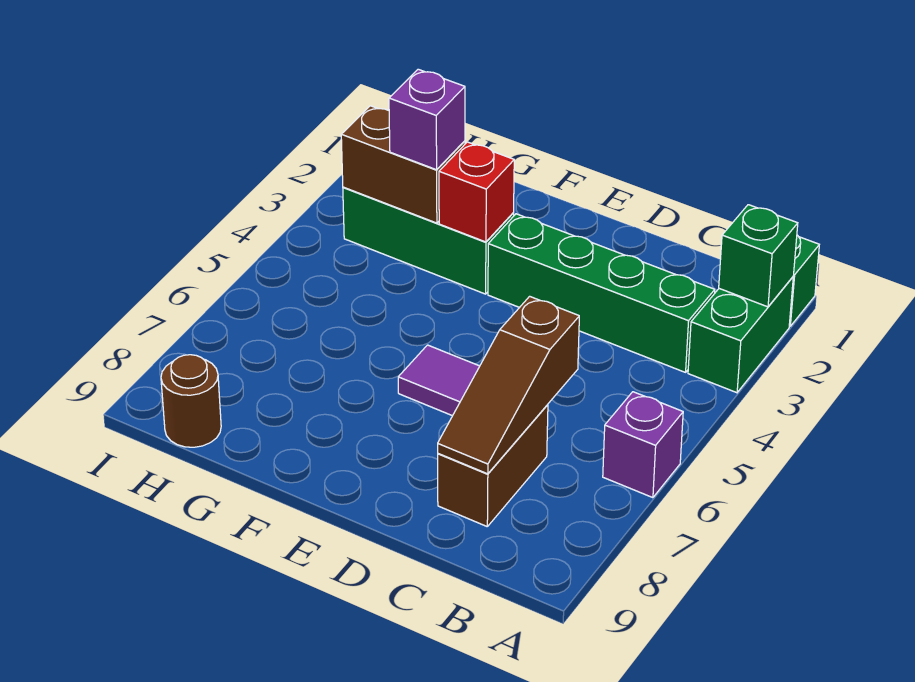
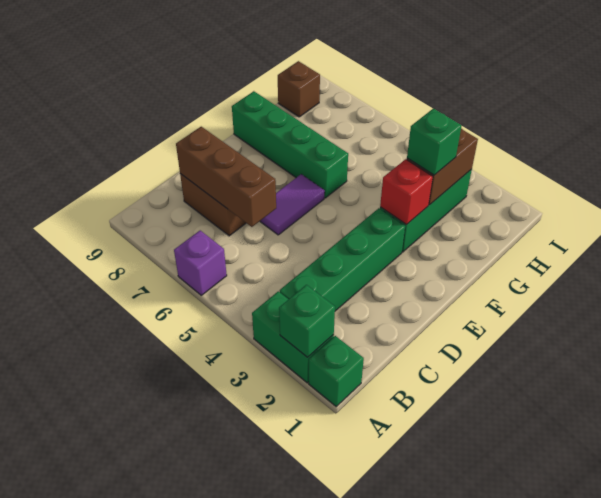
brown 1x3 slope [438,296,579,474] -> brown 1x3 brick [176,127,276,227]
none -> green 1x4 brick [232,91,348,198]
purple 1x1 brick [389,69,465,170] -> green 1x1 brick [407,109,462,175]
brown 1x1 round brick [161,355,221,447] -> brown 1x1 brick [278,61,320,117]

